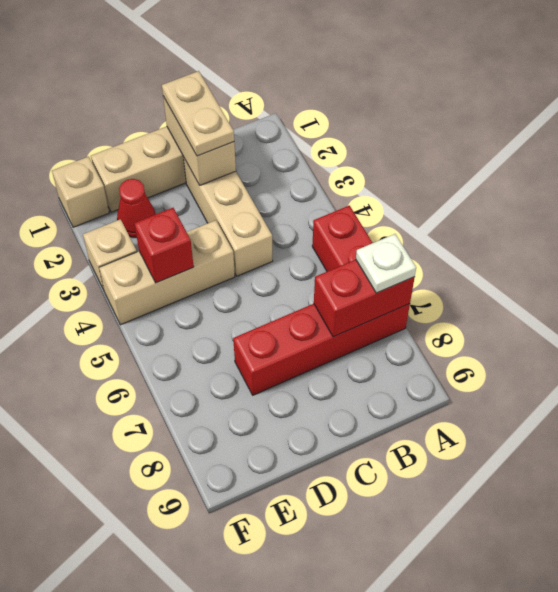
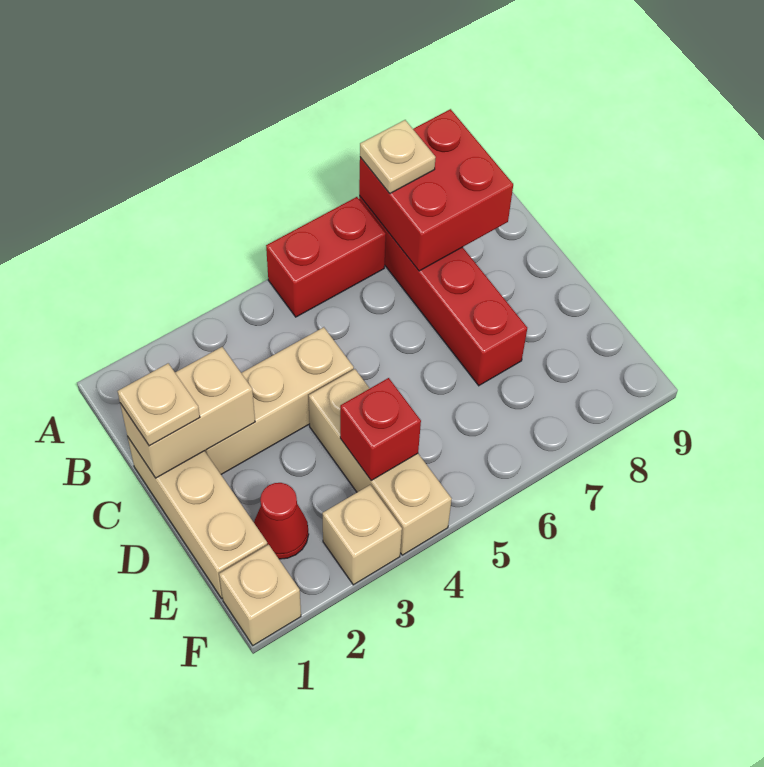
red 1x2 brick [314,260,415,337] -> red 2x2 brick [359,109,513,271]
white 1x1 plate [356,234,416,293] -> tan 1x1 plate [360,120,436,193]
tan 1x2 plate [162,71,234,156] -> tan 1x1 plate [118,363,200,446]

